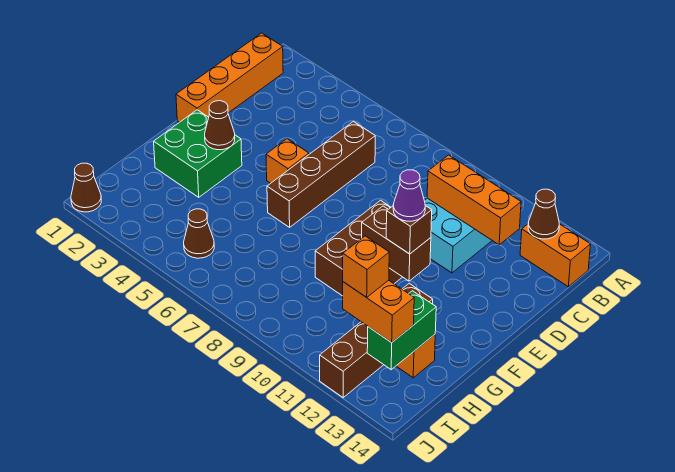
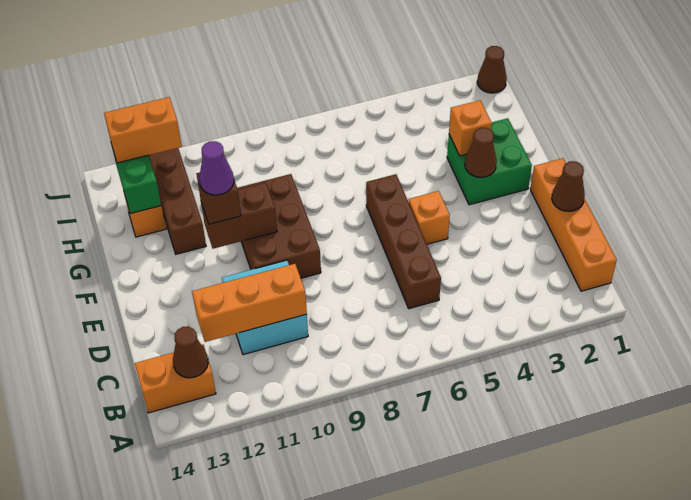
brown 1x1 cone [184,209,214,258] -> brown 1x1 cone moved to [552,161,585,211]
orange 1x1 brick [343,236,389,297] -> orange 1x1 brick moved to [449,100,492,156]

